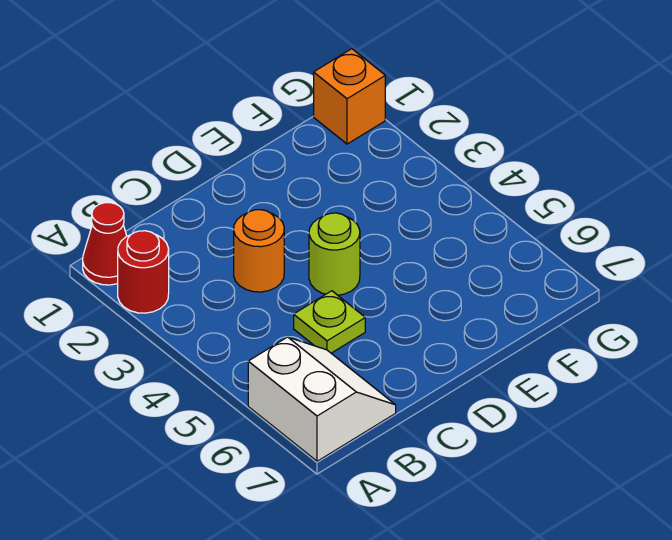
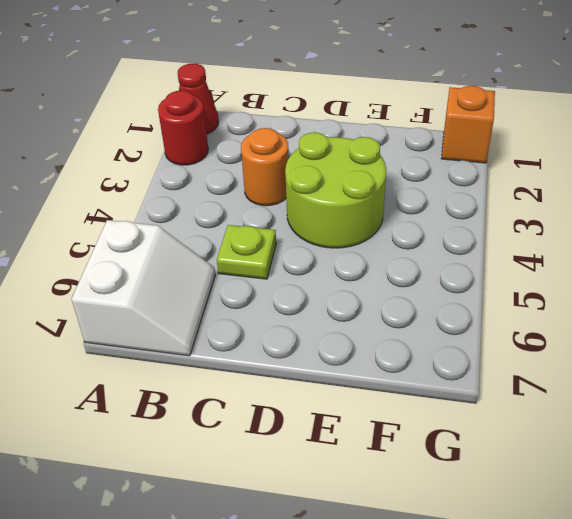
lime 1x1 round brick [309,213,360,295] -> lime 2x2 round brick [285,133,386,248]

